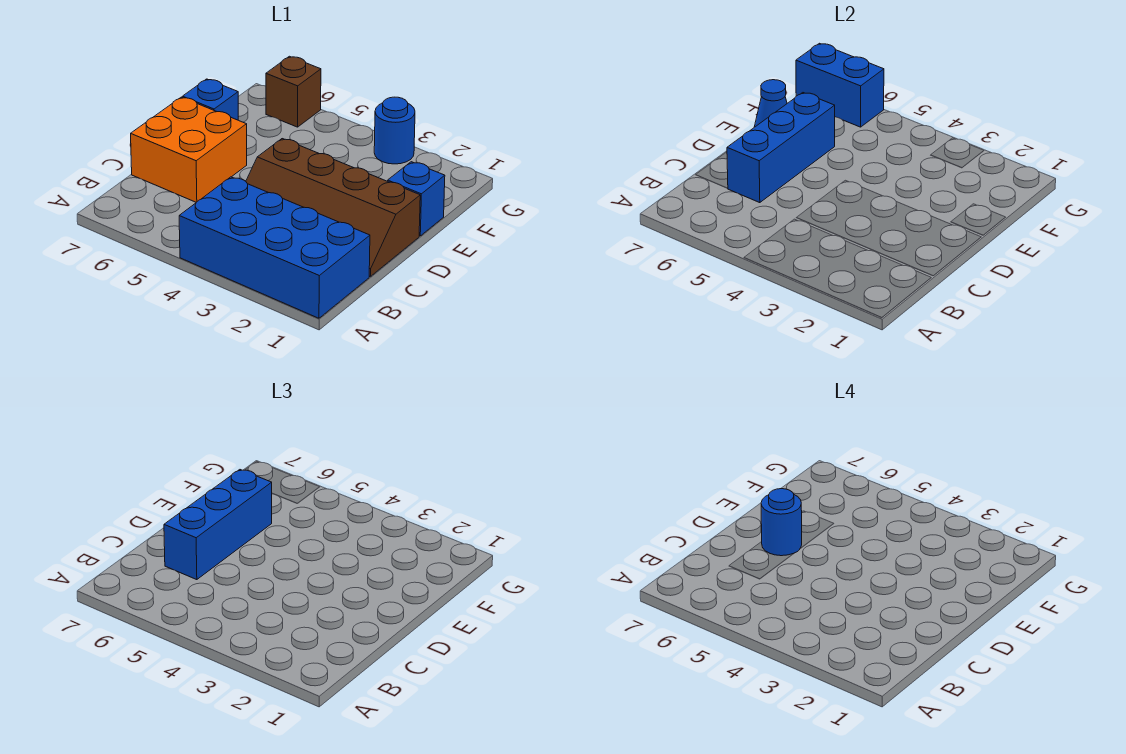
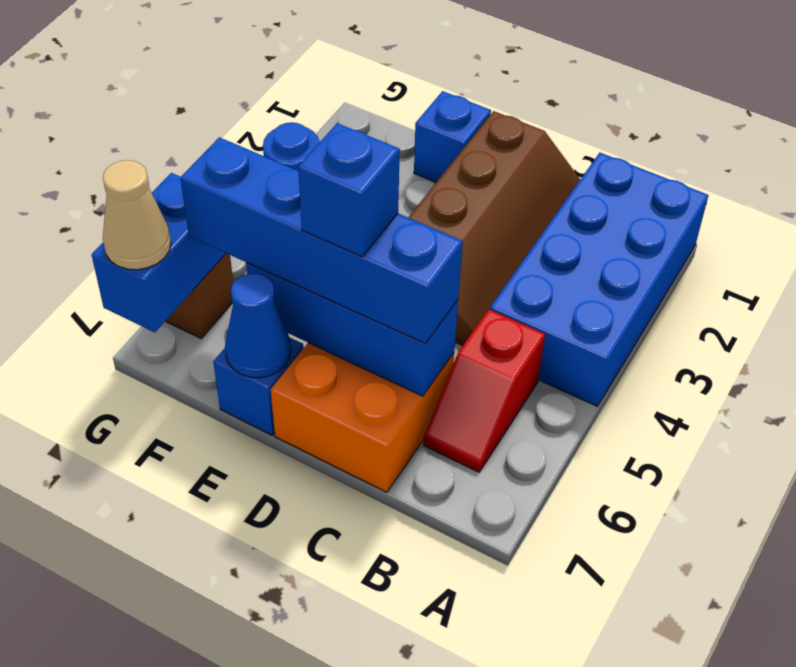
none -> red 1x2 slope [423,310,545,472]
blue 1x3 brick [164,470,272,580] -> blue 1x4 brick [180,137,463,344]
blue 1x1 round brick [761,489,802,556] -> blue 1x1 brick [298,123,400,257]
none -> tan 1x1 cone [103,160,171,270]

